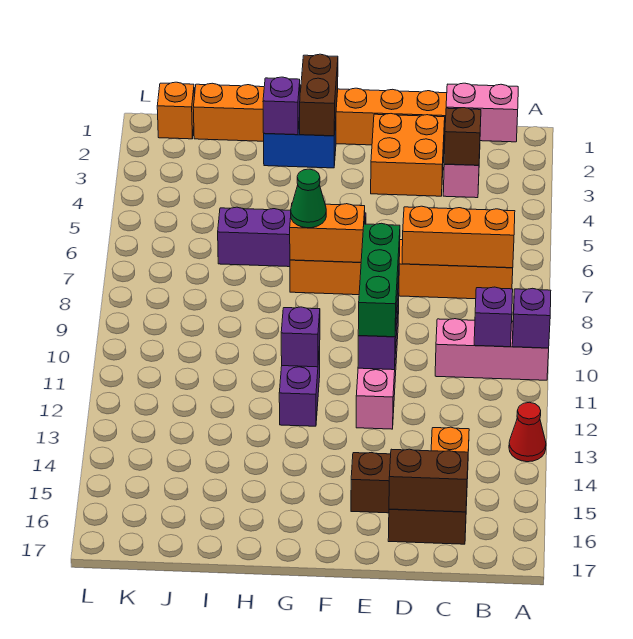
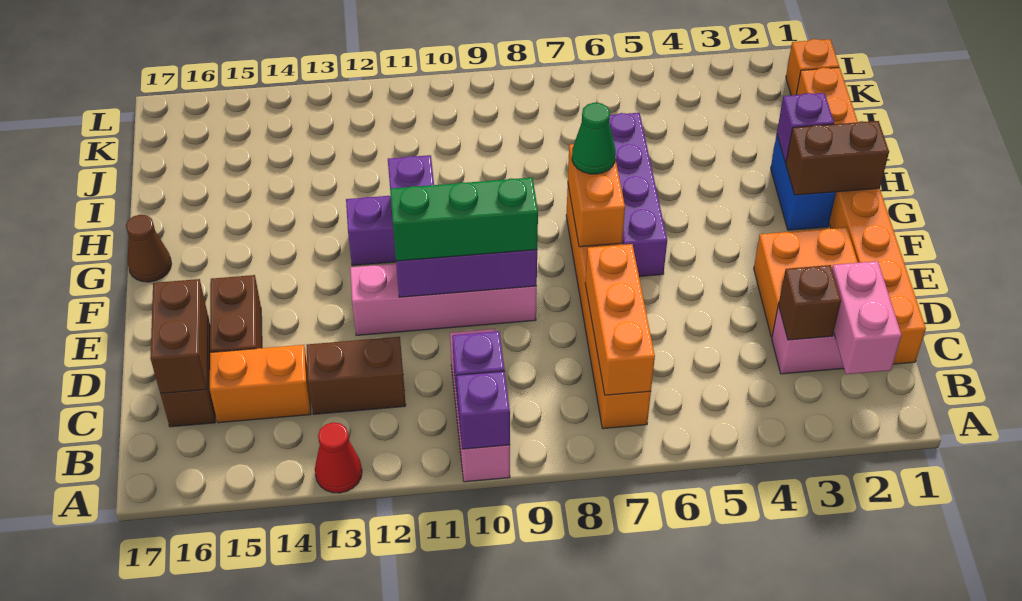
none -> brown 1x2 brick [307,337,406,414]
none -> brown 1x1 cone [126,215,171,282]

